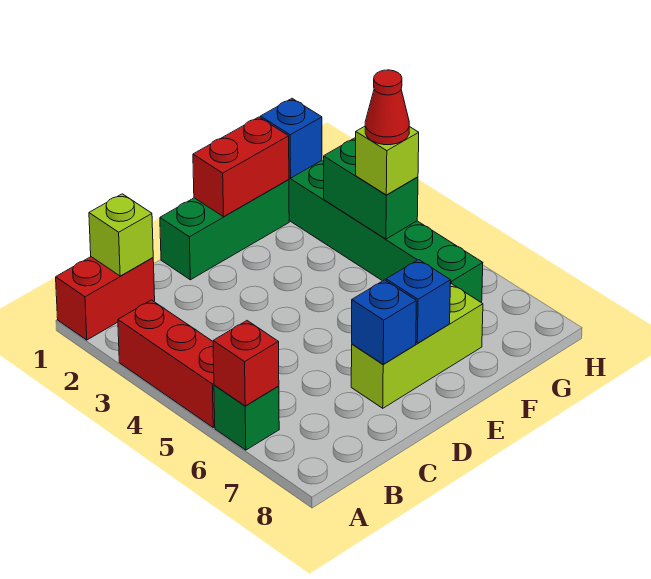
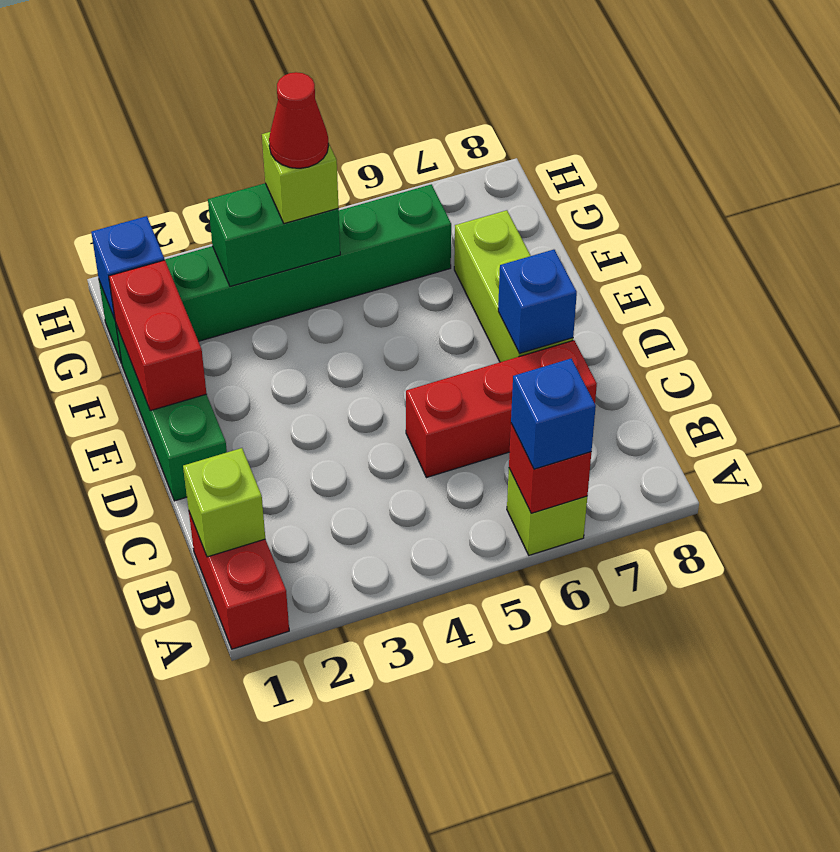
red 1x3 brick [118,300,215,427] -> red 1x3 brick moved to [406,340,597,478]
green 1x1 brick [214,385,279,450] -> lime 1x1 brick [507,469,587,555]
blue 1x1 brick [386,260,451,343] -> blue 1x1 brick moved to [511,359,596,469]

